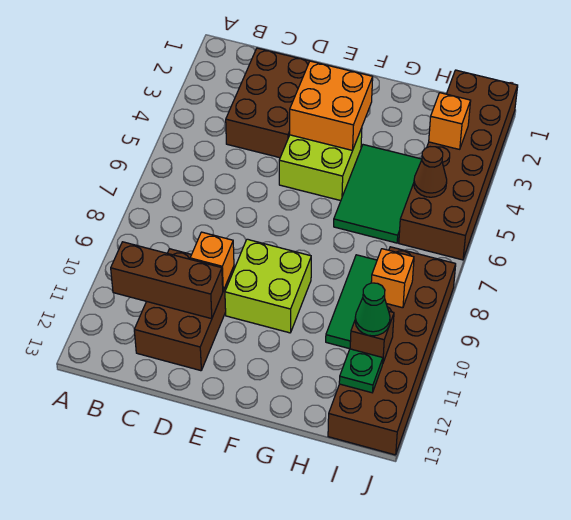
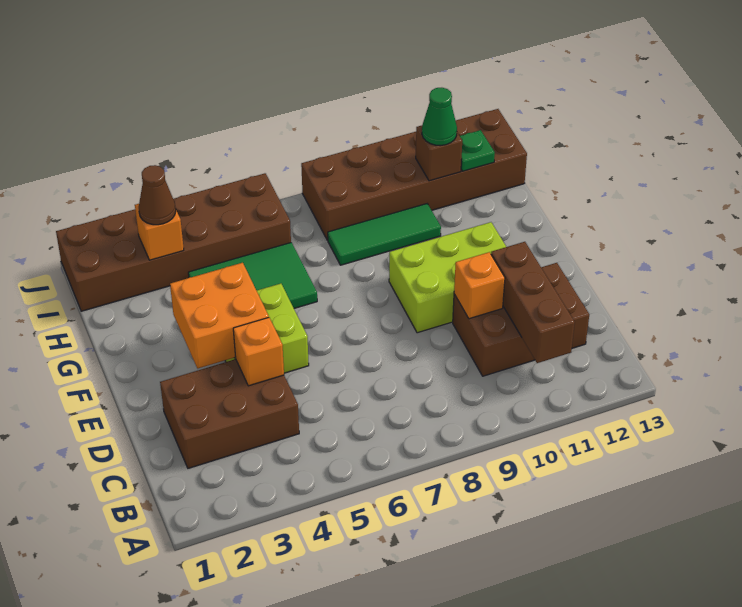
lime 2x2 brick [225,239,311,333] -> lime 2x3 brick [389,222,506,333]
brown 1x1 cone [414,147,447,197] -> brown 1x1 cone moved to [139,165,176,225]
orange 1x1 brick [371,249,414,308] -> orange 1x1 brick moved to [233,318,284,386]

